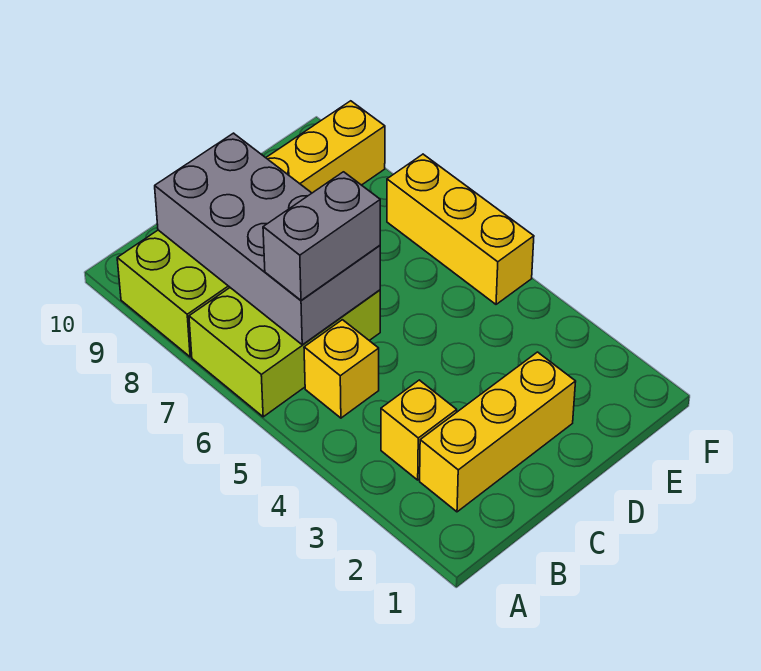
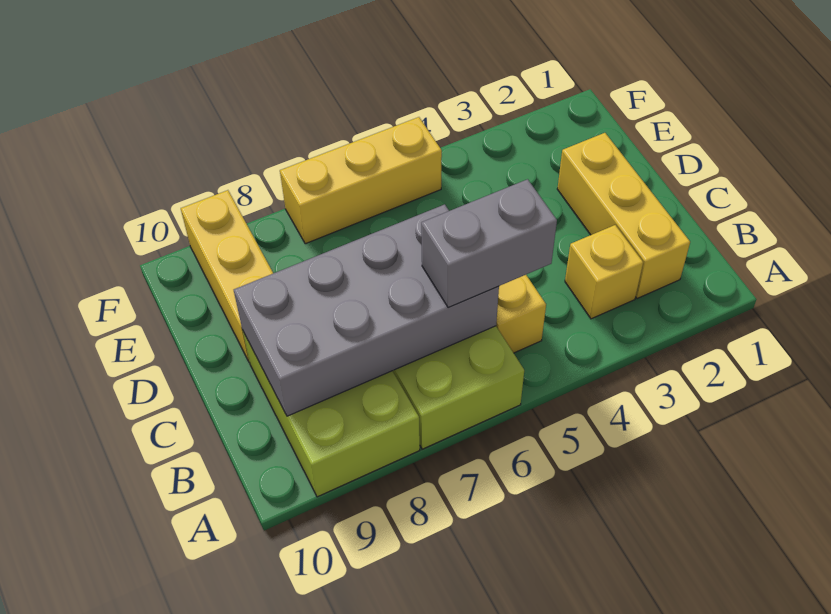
grey 1x2 brick [263,172,380,300] -> grey 1x2 brick turned to [421,179,557,308]

